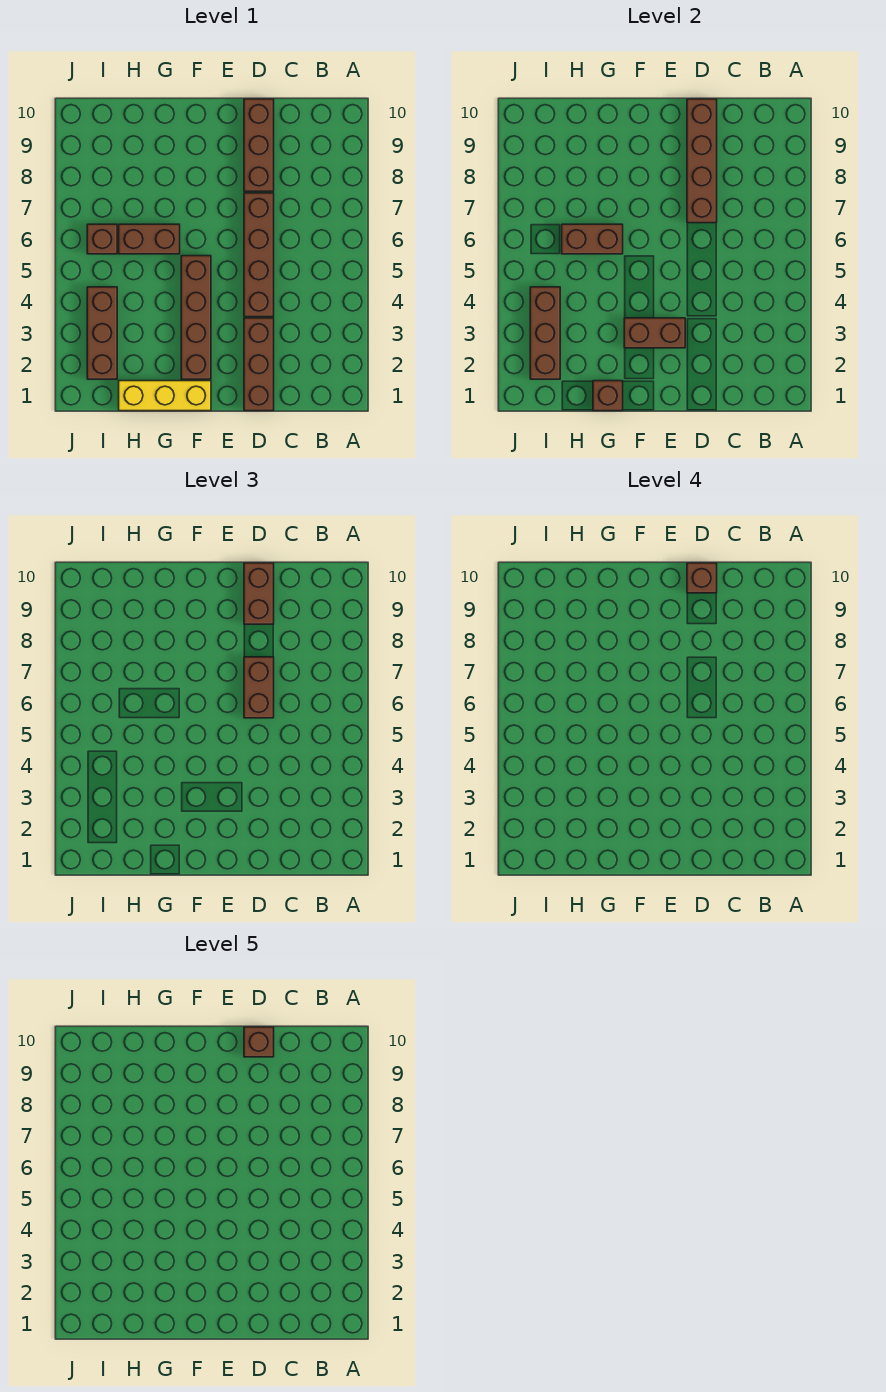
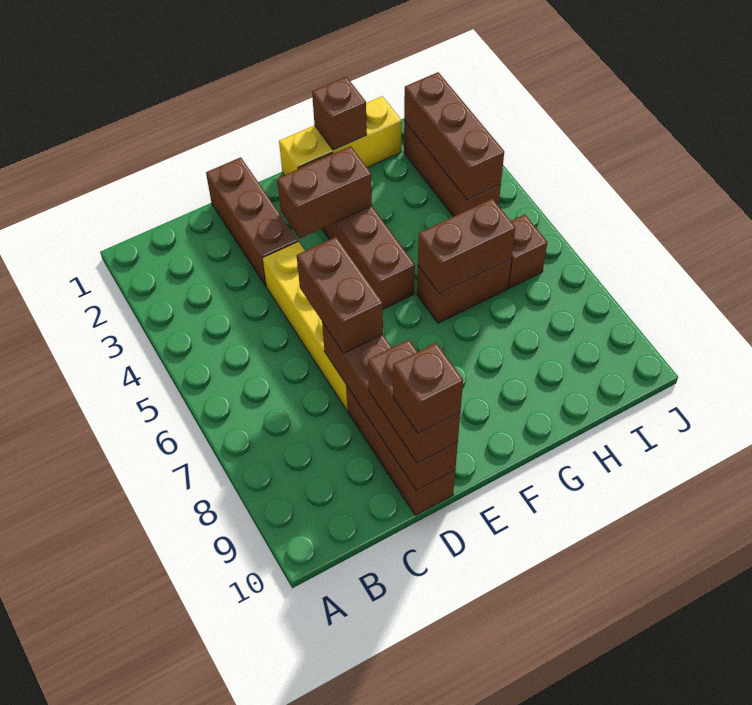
brown 1x4 brick [244,193,274,317] -> yellow 1x4 brick [263,241,348,411]
brown 1x1 brick [244,1027,274,1057] -> none

